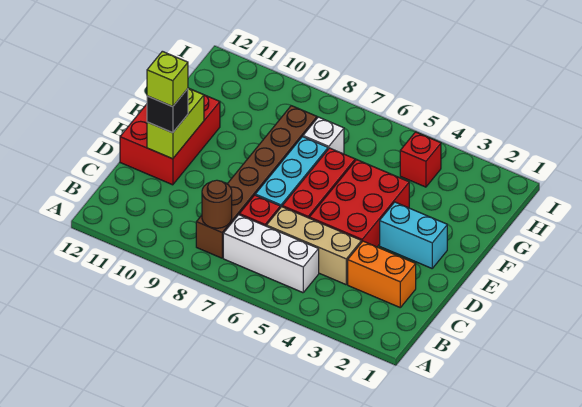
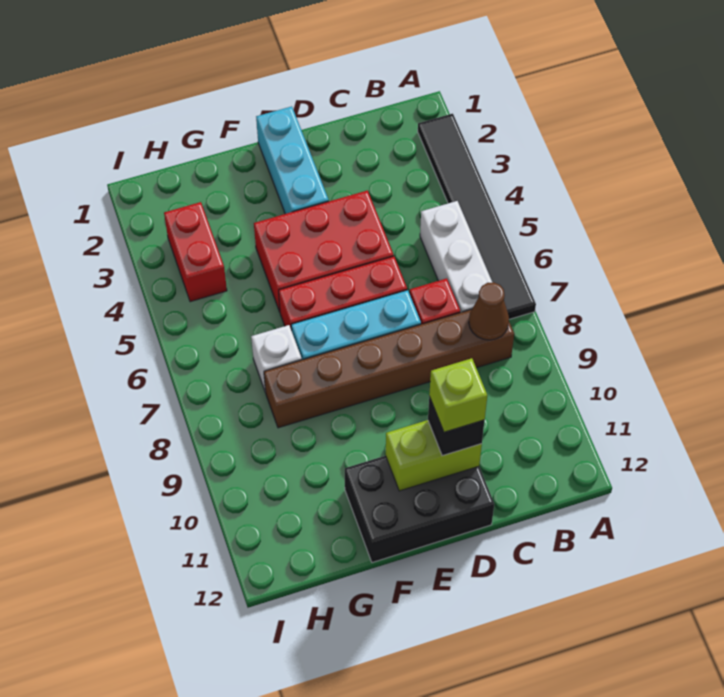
none -> black 1x6 tile [418,114,536,319]
brown 1x1 round brick [202,180,232,228] -> brown 1x1 cone [469,282,509,340]
orange 1x2 brick [348,241,416,307] -> none
tan 1x3 brick [266,207,362,285] -> none
red 2x3 brick [120,95,220,185] -> black 2x3 brick [345,456,494,563]
cyan 1x2 brick [380,202,447,268] -> cyan 1x3 brick [256,106,329,214]
red 1x1 brick [400,132,441,187] -> red 1x2 brick [164,202,227,302]

